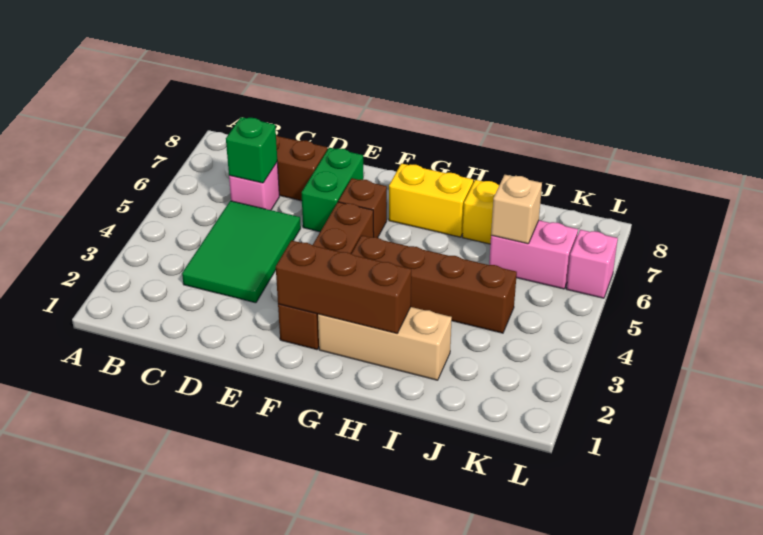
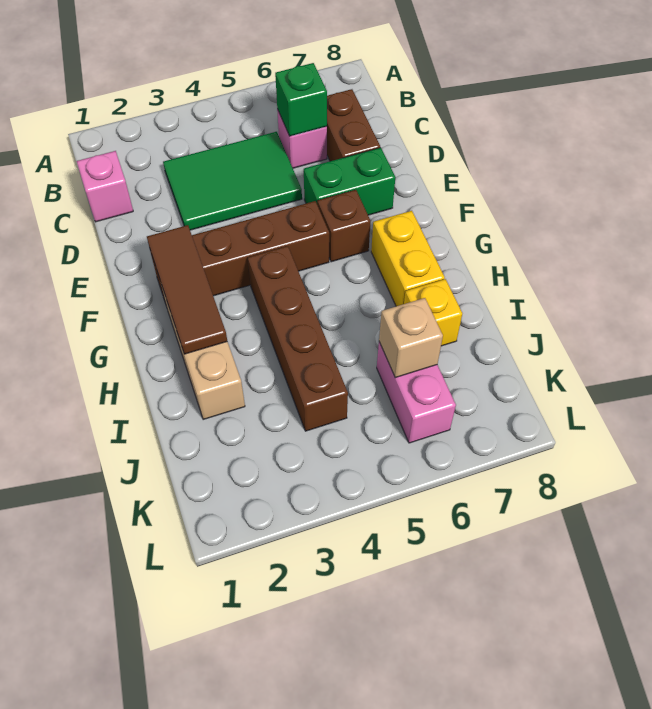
brown 1x3 brick [276,240,411,334] -> brown 1x3 tile [147,225,227,354]
pink 1x1 brick [567,230,618,298] -> pink 1x1 brick moved to [76,151,133,222]

